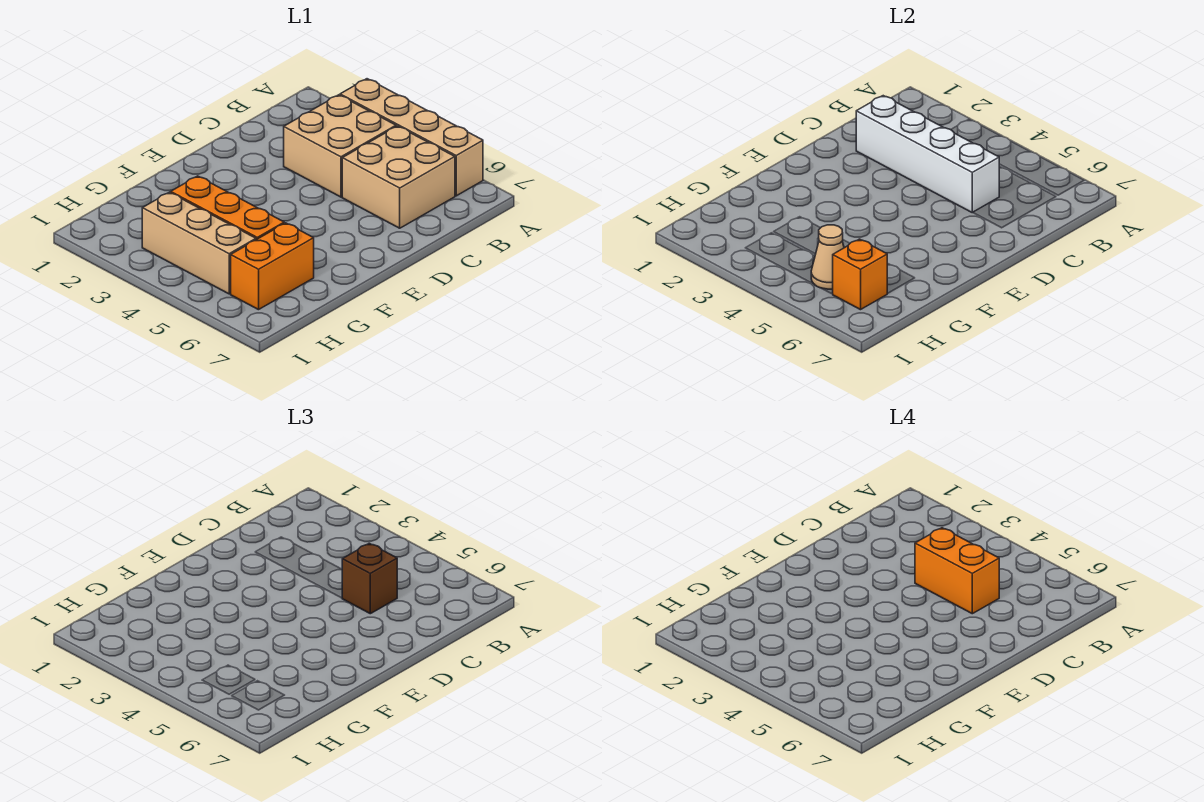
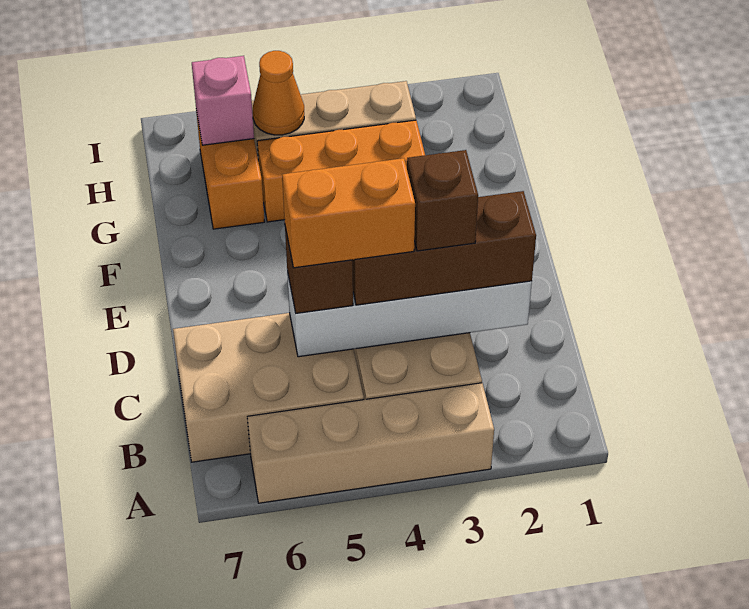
tan 2x2 brick [342,126,455,228] -> tan 2x3 brick [173,313,364,462]
none -> brown 1x3 brick [352,191,536,305]
none -> brown 1x1 brick [407,150,478,251]
tan 1x1 cone [811,225,844,289] -> orange 1x1 cone [253,51,304,135]
orange 1x1 brick [833,239,888,310] -> pink 1x1 brick [192,56,254,145]

